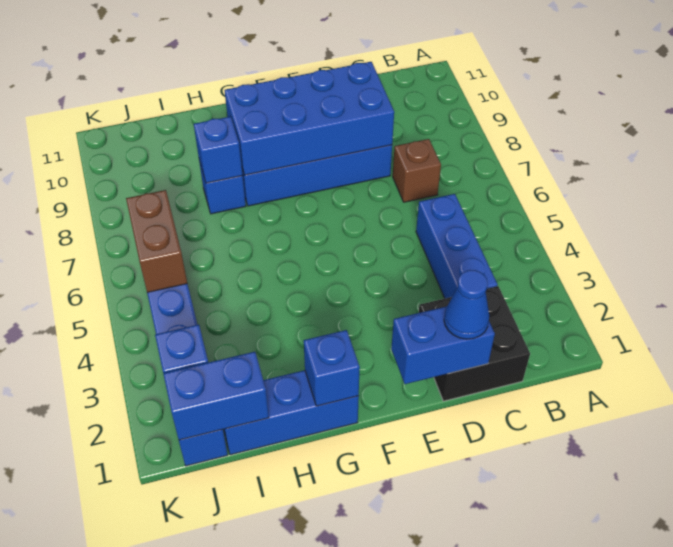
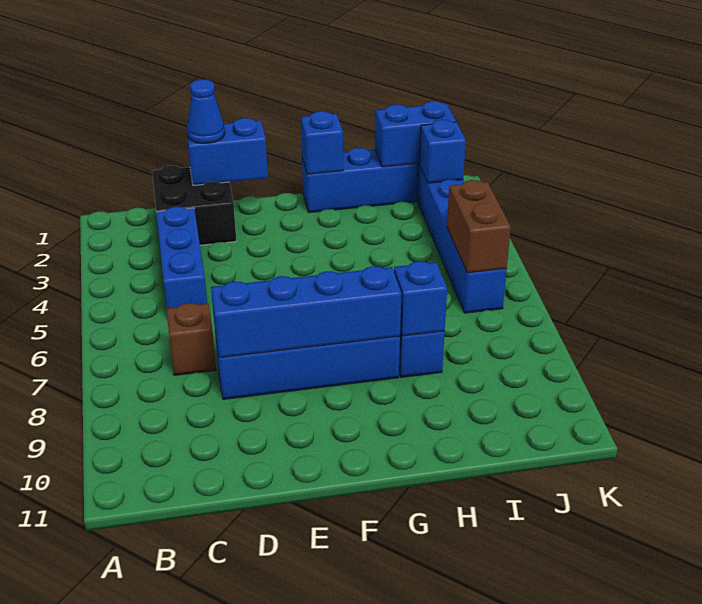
blue 2x4 brick [225,62,394,175] -> blue 1x4 brick [211,266,401,358]

